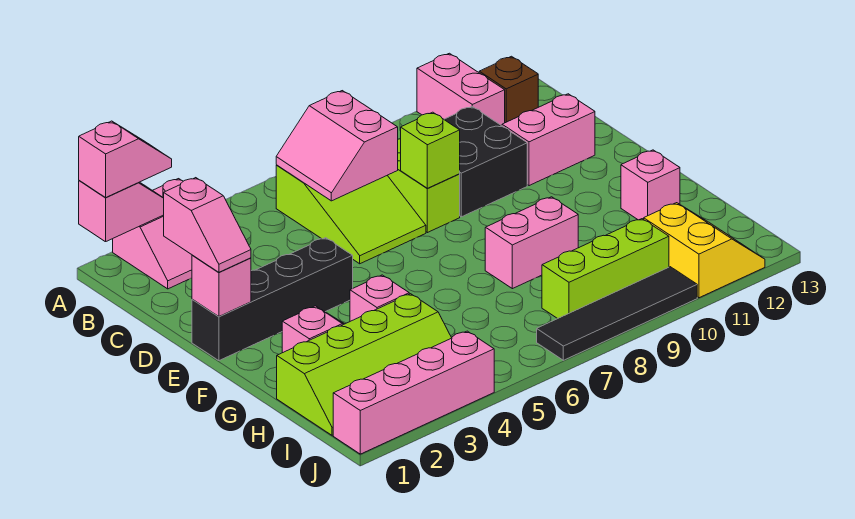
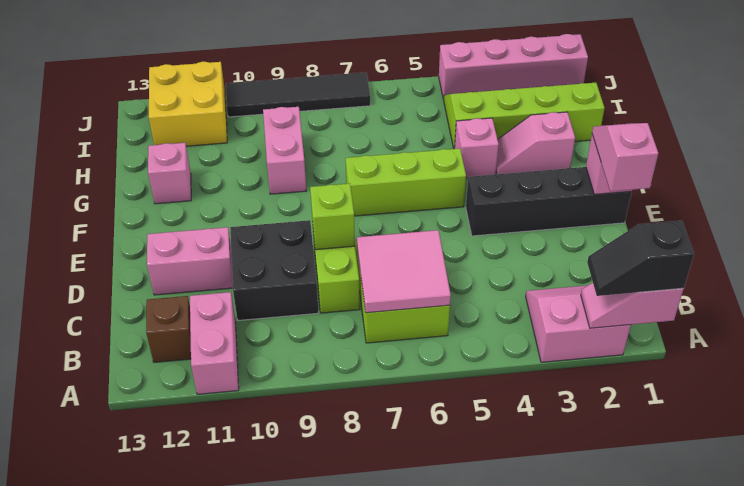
pink 1x2 slope [79,121,172,198] -> black 1x2 slope [587,220,694,296]
pink 2x2 slope [276,91,398,201] -> pink 2x2 tile [357,230,451,313]
pink 1x2 brick [485,197,578,289] -> pink 1x2 brick turned to [263,107,306,194]
lime 1x3 brick [542,219,669,319] -> lime 1x3 brick moved to [346,148,466,216]
yellow 2x2 slope [644,203,765,298] -> yellow 2x2 brick [149,62,227,146]

